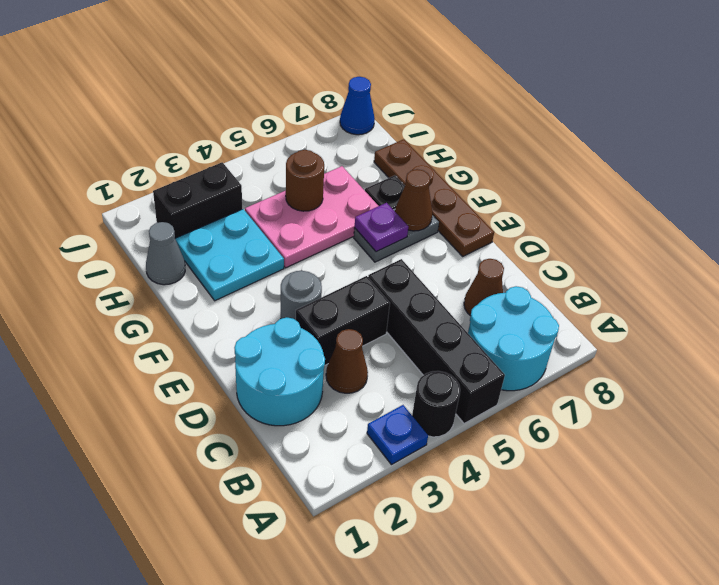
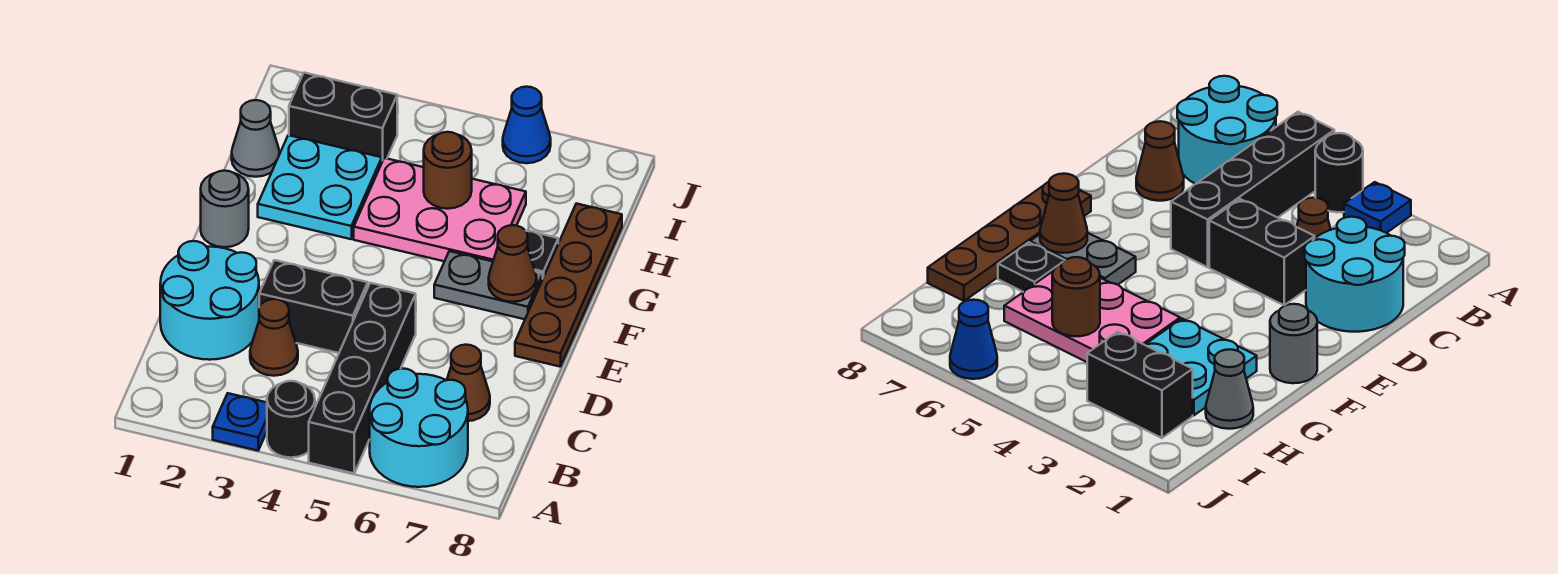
grey 1x1 round brick [281,271,322,320] -> grey 1x1 round brick moved to [201,171,249,247]
purple 1x1 plate [355,203,408,252] -> none
blue 1x1 cone [340,77,375,135] -> blue 1x1 cone moved to [503,87,551,163]

